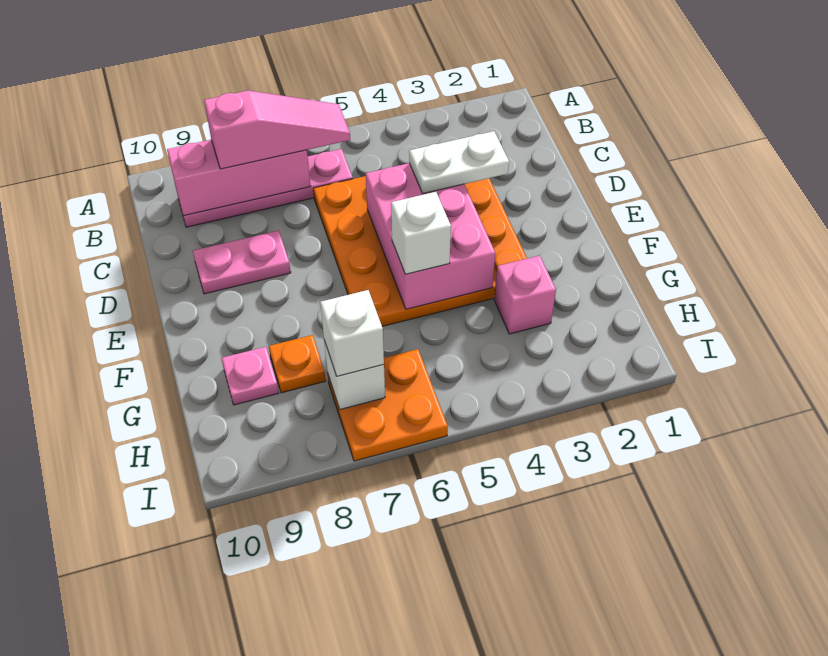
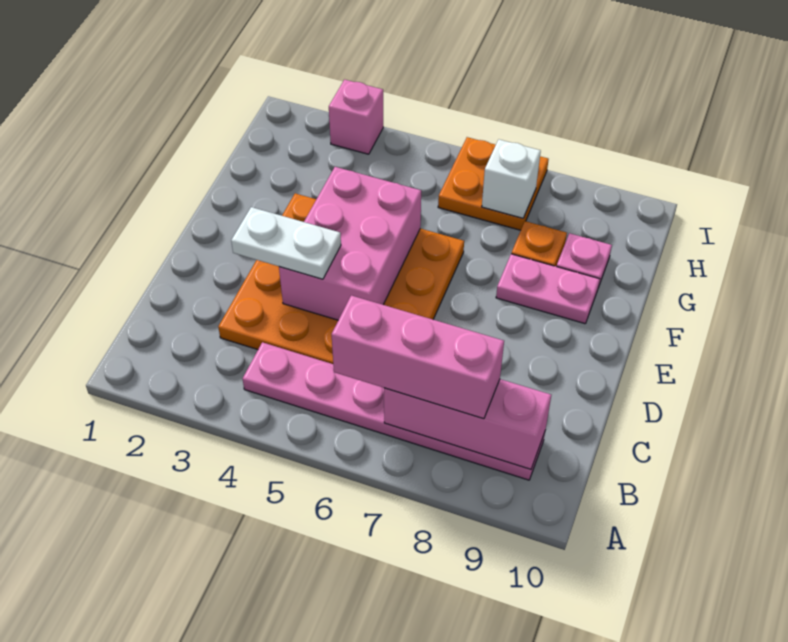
pink 1x4 plate [177,149,353,227] -> pink 1x6 plate [243,342,545,480]
pink 1x3 slope [204,91,350,169] -> pink 1x3 brick [332,295,504,419]
pink 1x2 plate [193,230,291,294] -> pink 1x2 plate moved to [496,254,600,324]
white 1x1 brick [391,192,451,274] -> none
pink 1x1 brick [494,256,556,334] -> pink 1x1 brick moved to [329,80,383,154]
white 1x1 brick [320,290,384,376] -> none

